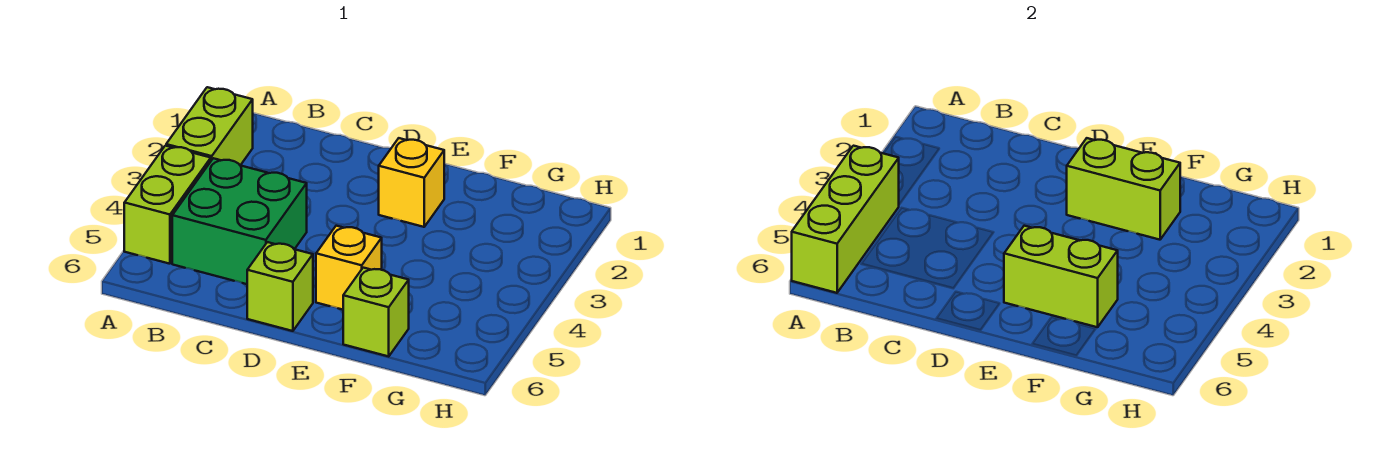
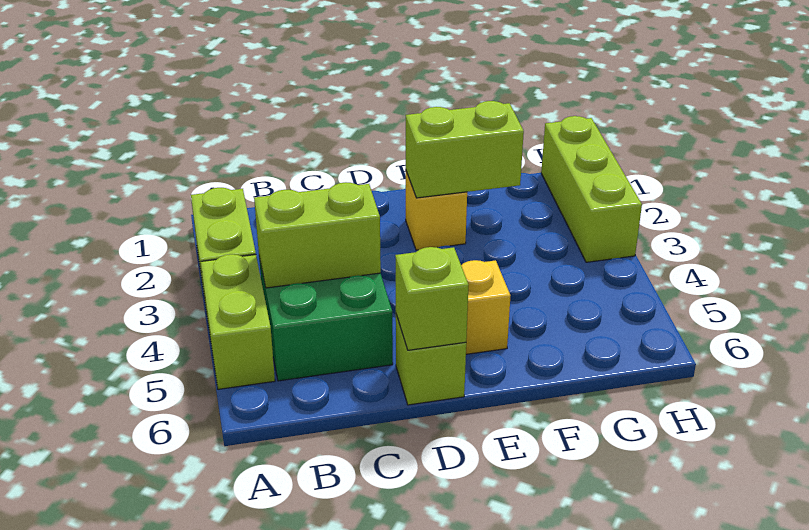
lime 1x3 brick [792,146,899,293] -> lime 1x3 brick moved to [541,116,642,262]
lime 1x2 brick [1004,226,1118,327] -> lime 1x2 brick moved to [254,182,381,288]
lime 1x1 brick [343,268,409,356] -> lime 1x1 brick moved to [395,247,468,350]

